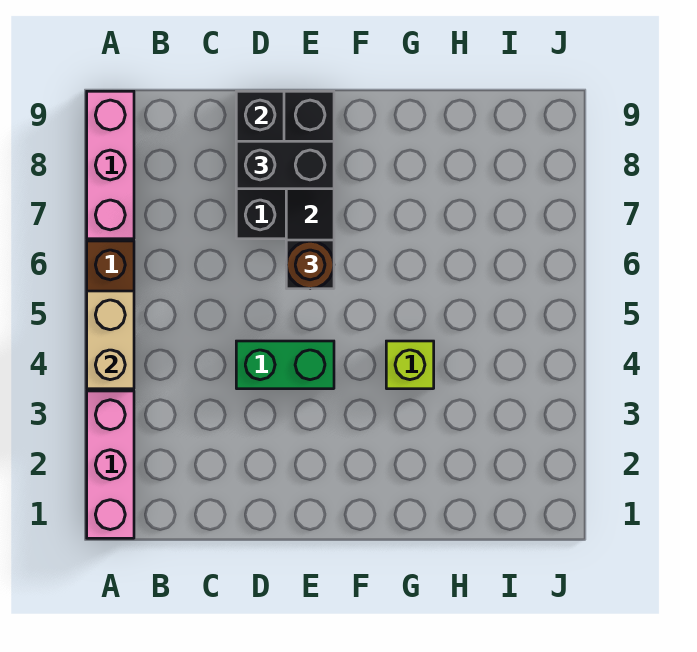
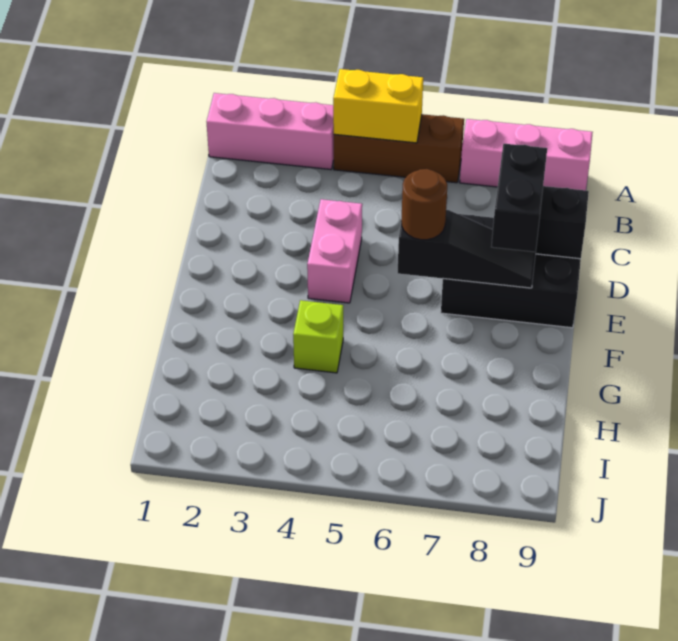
tan 1x2 brick [87,291,134,389] -> yellow 1x2 brick [333,69,423,143]
green 1x2 brick [236,341,334,389] -> pink 1x2 brick [307,199,362,303]

